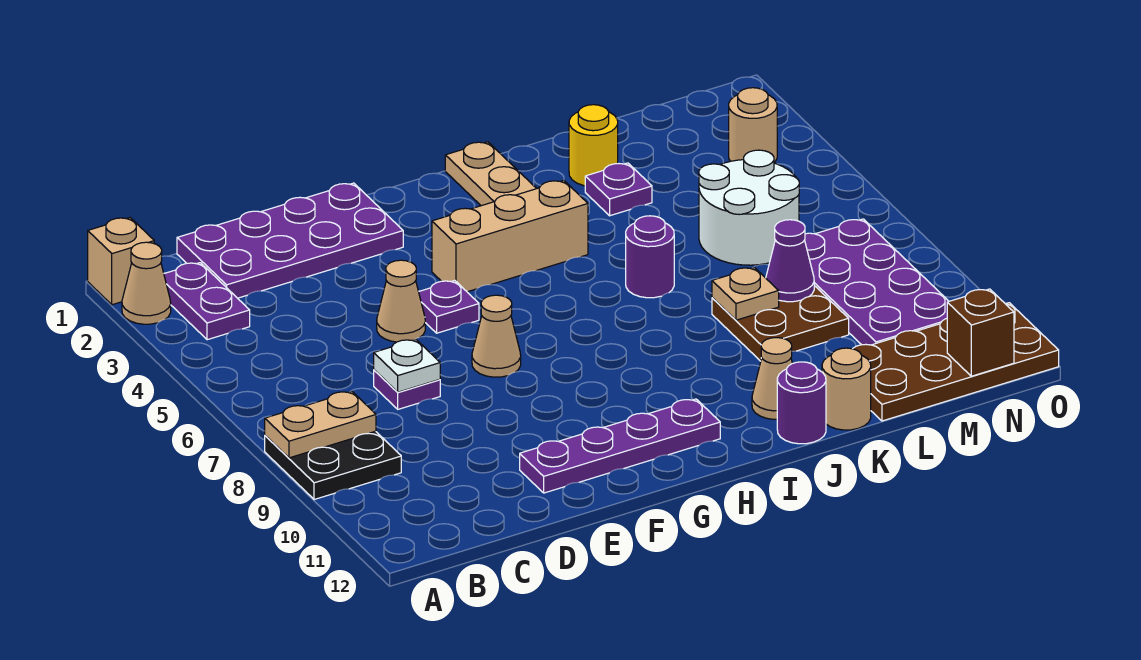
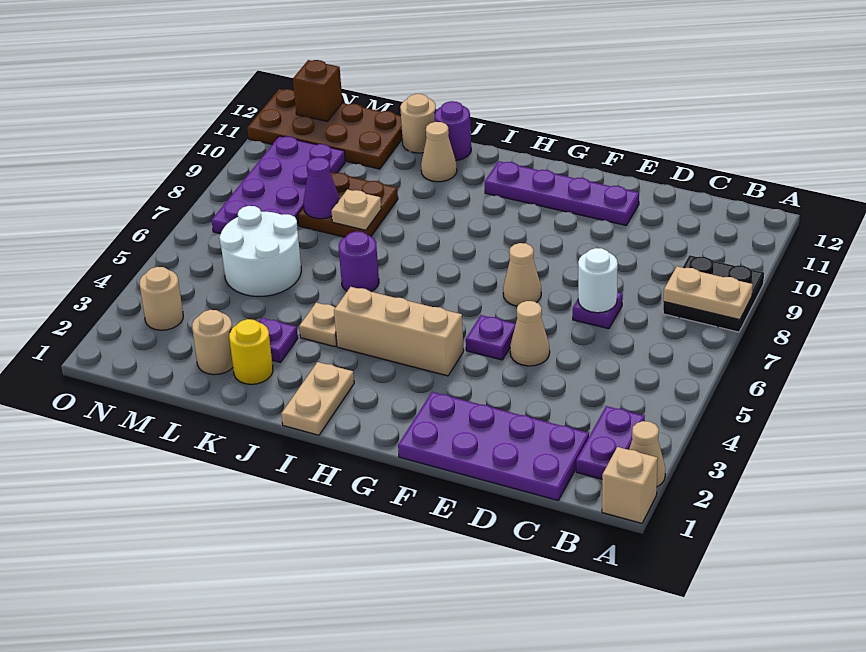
white 1x1 plate [374,340,440,392] -> white 1x1 round brick [578,248,618,313]
none -> tan 1x1 plate [299,303,337,347]
none -> tan 1x1 round brick [192,310,233,375]

